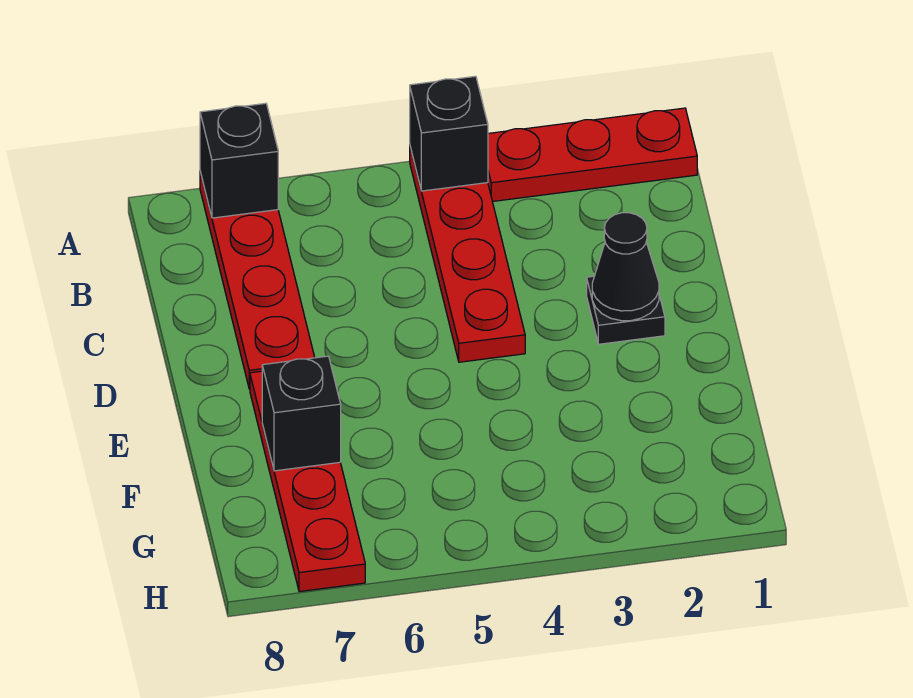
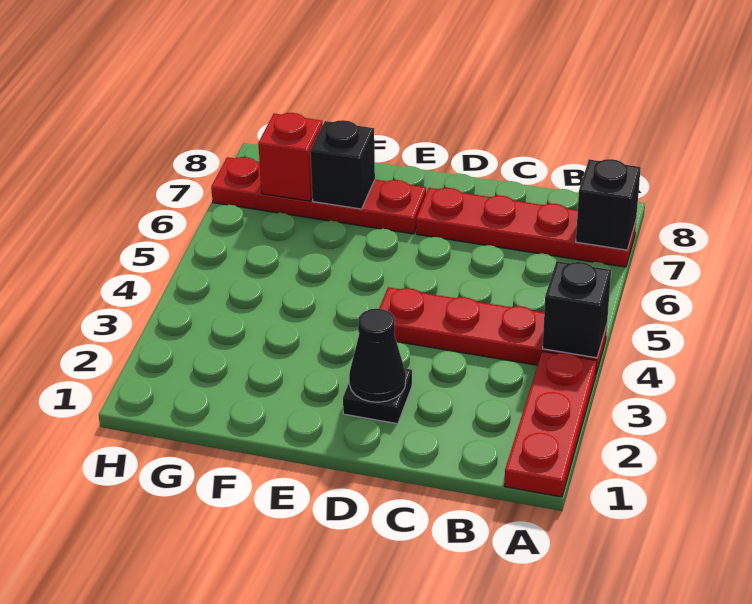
none -> red 1x1 brick [258,113,323,201]

